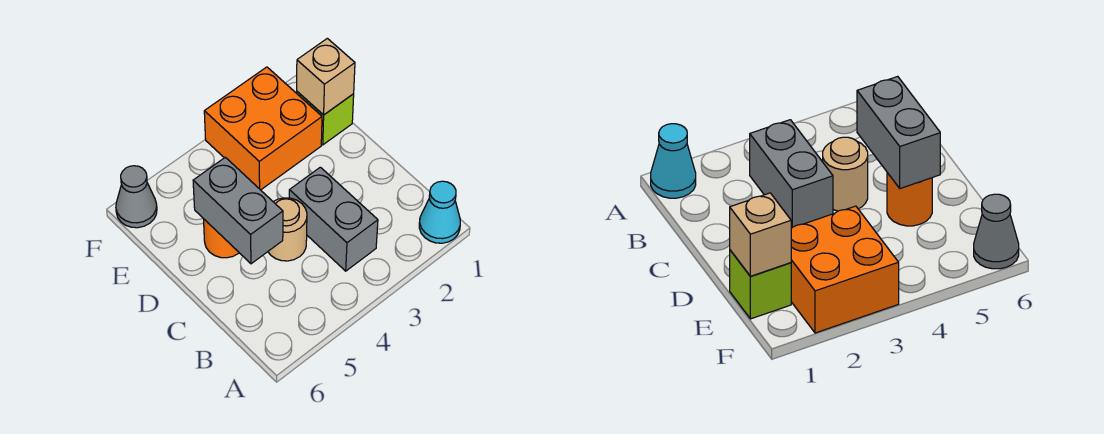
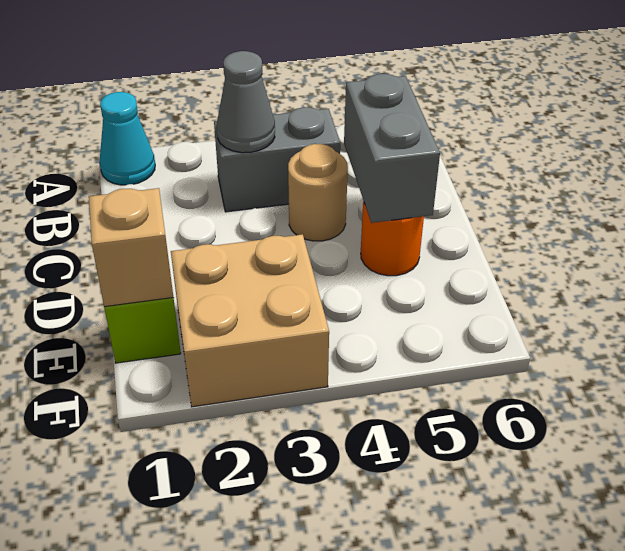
grey 1x2 brick [289,167,378,271] -> grey 1x2 brick turned to [214,107,340,212]
orange 2x2 brick [204,67,322,190] -> tan 2x2 brick [171,234,329,407]
grey 1x1 cone [116,166,157,228] -> grey 1x1 cone moved to [217,51,275,153]

